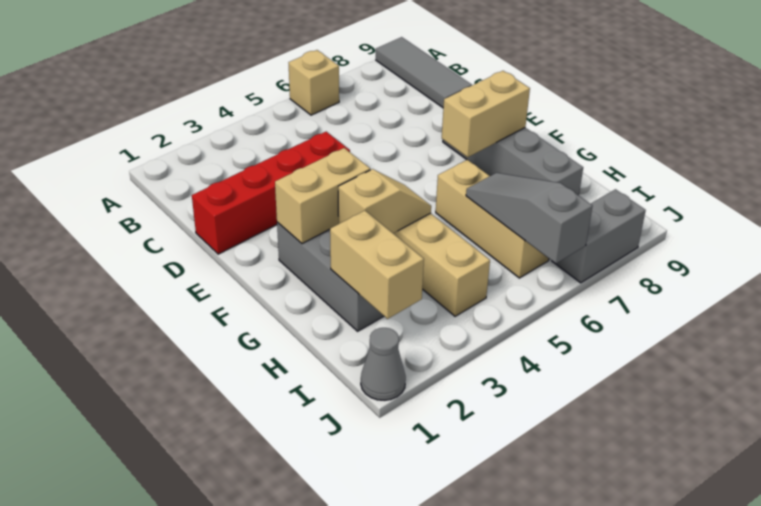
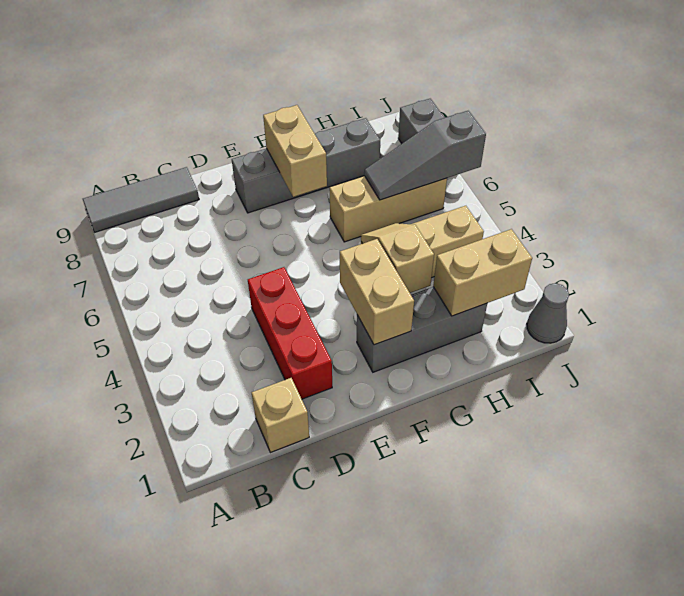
tan 1x1 brick [289,50,339,115] -> tan 1x1 brick moved to [251,378,309,453]
red 1x4 brick [192,132,350,254] -> red 1x3 brick [248,267,332,399]

